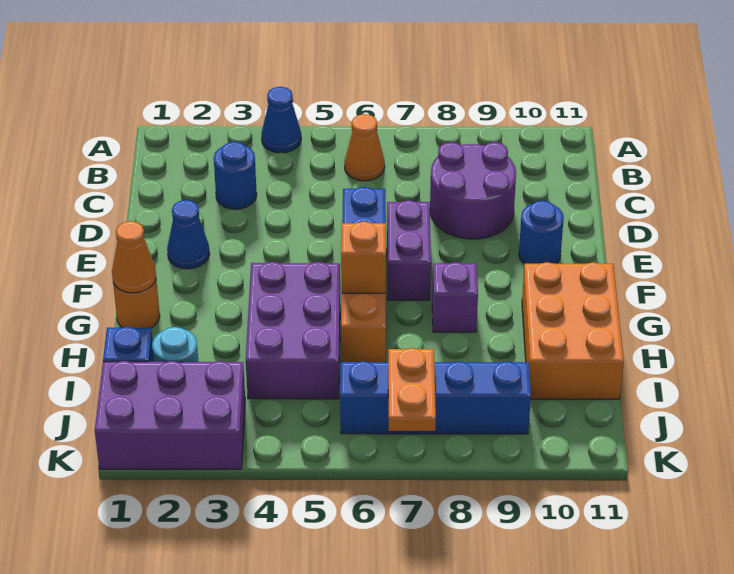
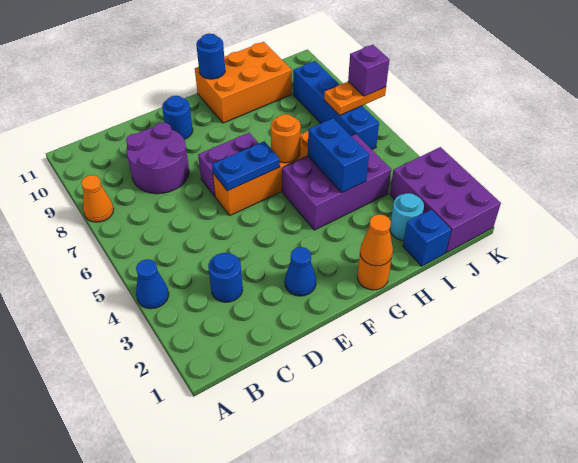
orange 1x1 cone [344,114,385,181] -> orange 1x1 cone moved to [81,175,114,222]
orange 1x1 brick [341,222,386,293] -> orange 1x1 round brick [271,114,301,163]
purple 1x1 brick [432,262,478,332] -> purple 1x1 brick moved to [348,45,389,96]
none -> blue 1x1 round brick [196,34,225,79]
none -> blue 1x2 brick [308,118,369,193]

